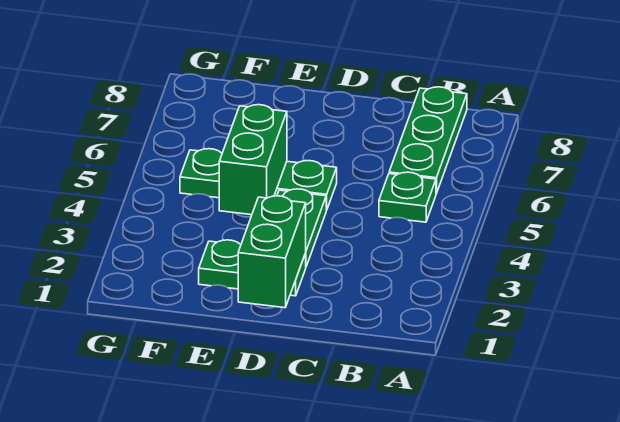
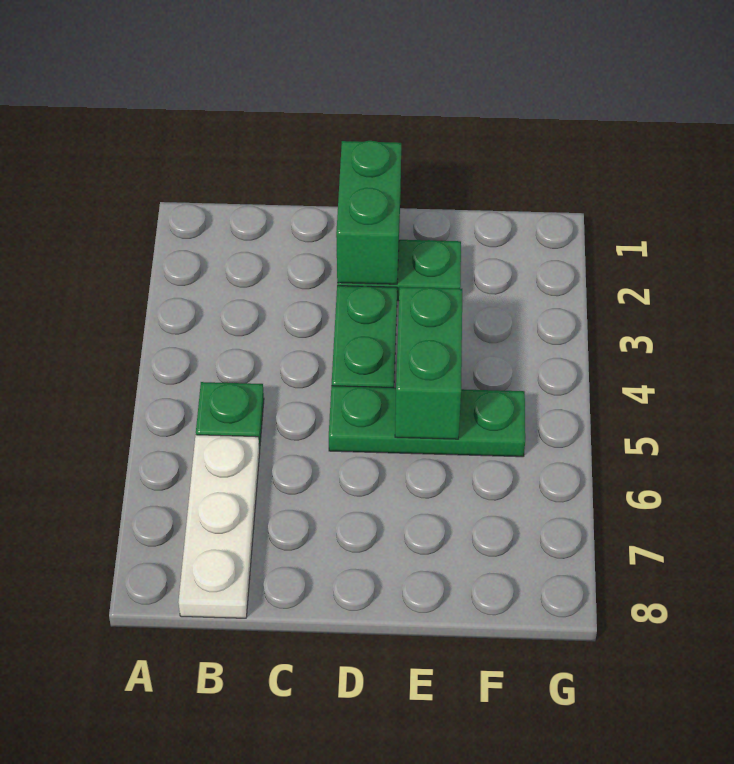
green 1x3 plate [389,87,467,194] -> white 1x3 plate [178,435,260,618]

